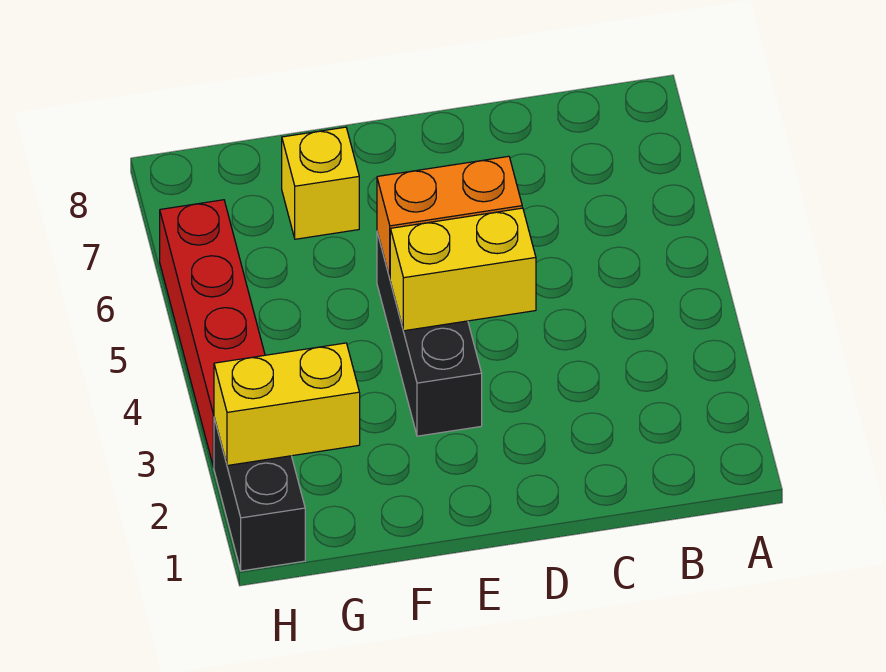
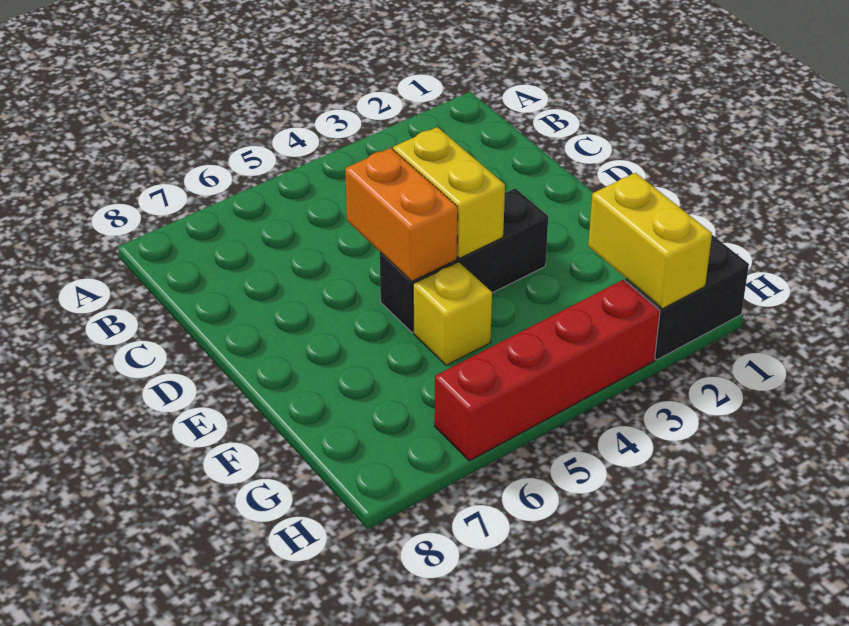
yellow 1x1 brick [282,127,359,239] -> yellow 1x1 brick moved to [413,262,492,365]

